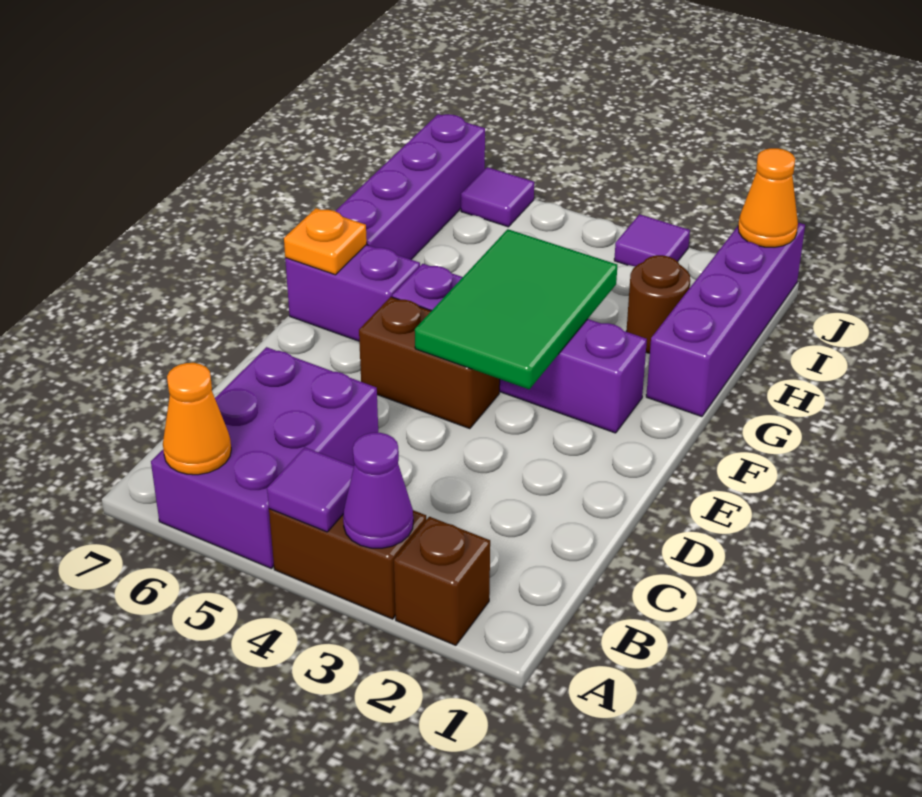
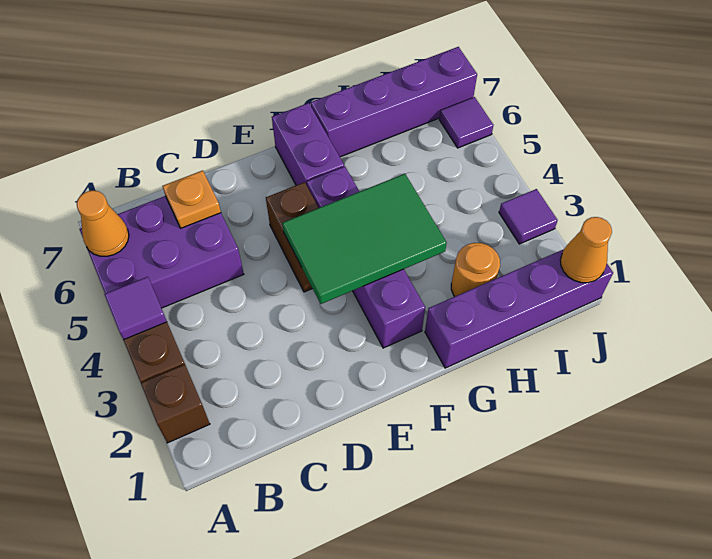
purple 1x1 cone [343,433,413,548] -> none
orange 1x1 plate [284,208,367,275] -> orange 1x1 plate moved to [162,171,221,228]
brown 1x1 round brick [626,255,690,353] -> orange 1x1 round brick [451,243,500,297]

